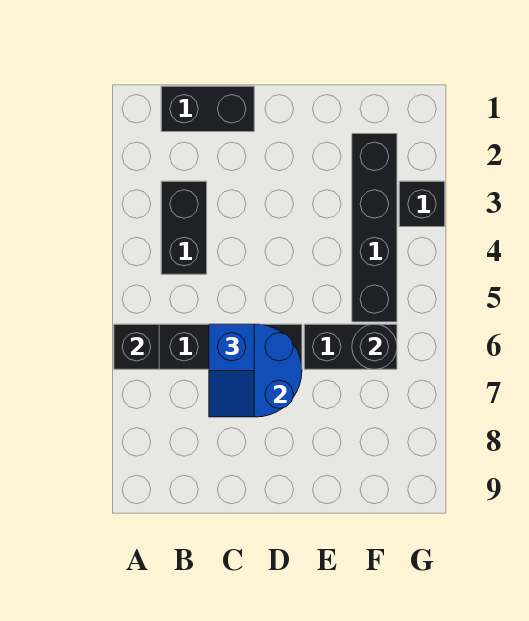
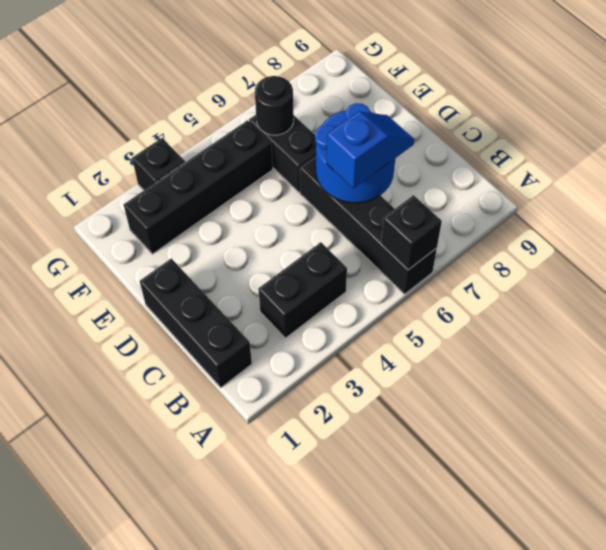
black 1x2 brick [161,86,254,132] -> black 1x3 brick [140,258,252,388]

